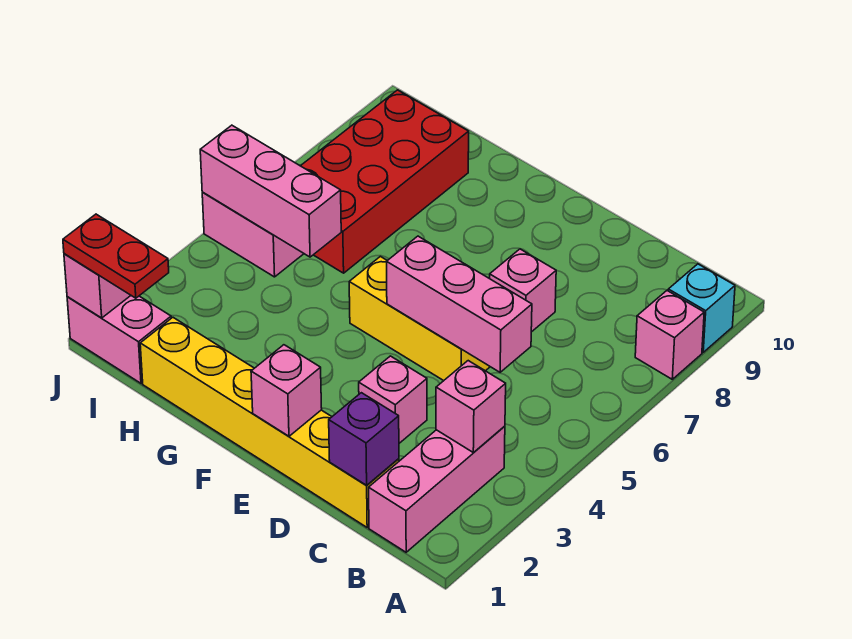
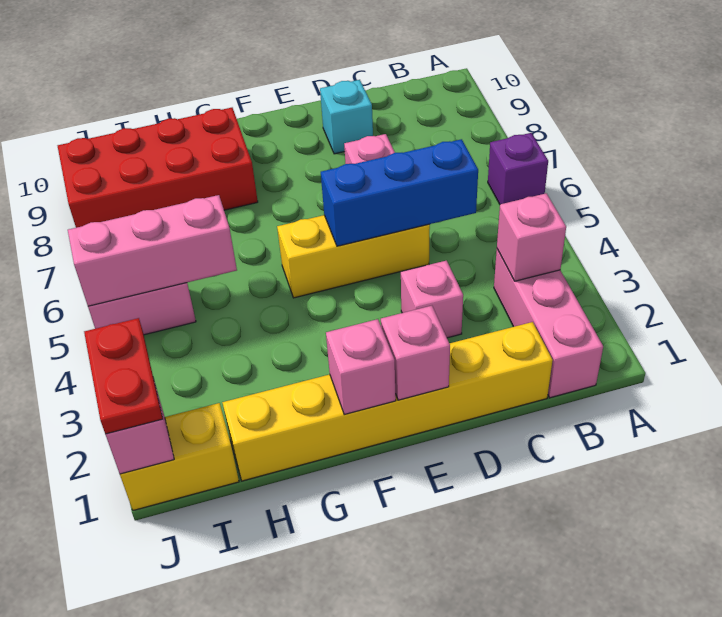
pink 1x1 brick [635,290,704,379] -> pink 1x1 brick moved to [326,319,396,414]
cyan 1x1 brick [668,264,735,352] -> cyan 1x1 brick moved to [320,80,373,154]
purple 1x1 brick [329,393,399,485] -> purple 1x1 brick moved to [488,133,548,204]
pink 1x3 brick [387,236,532,372] -> blue 1x3 brick [321,139,478,246]
red 2x4 brick [301,90,469,273] -> red 2x4 brick turned to [58,108,258,228]
pink 1x2 brick [67,296,171,383] -> yellow 1x2 brick [120,403,239,511]
red 1x2 plate [63,214,169,298] -> red 1x2 plate turned to [84,318,163,434]

